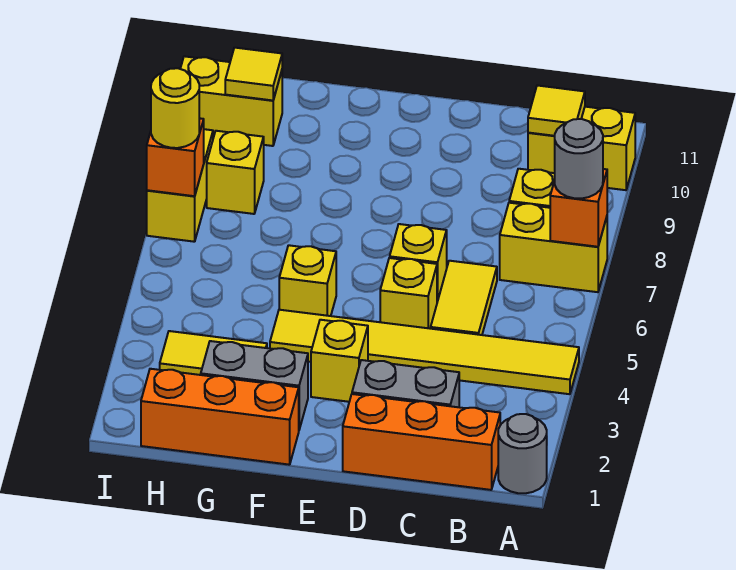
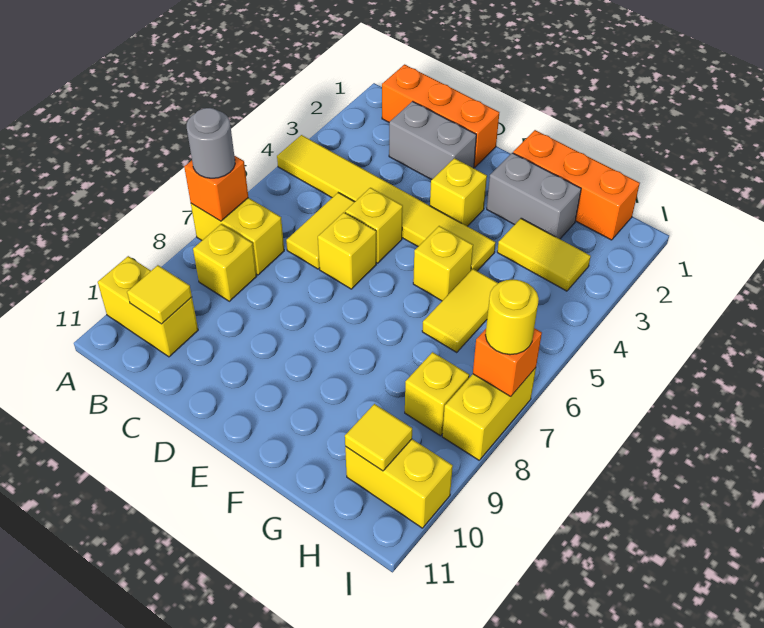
grey 1x1 round brick [498,414,547,493] -> none
none -> yellow 1x2 tile [422,269,498,352]

